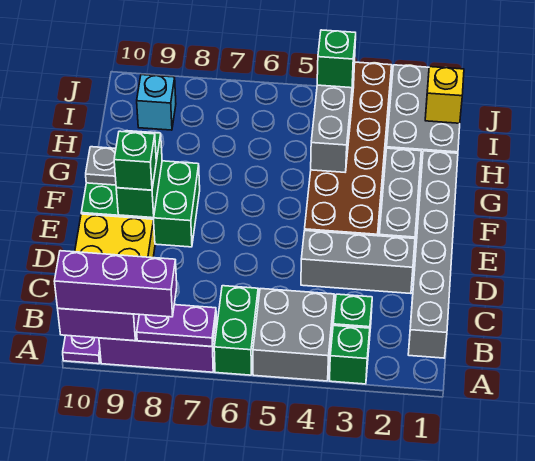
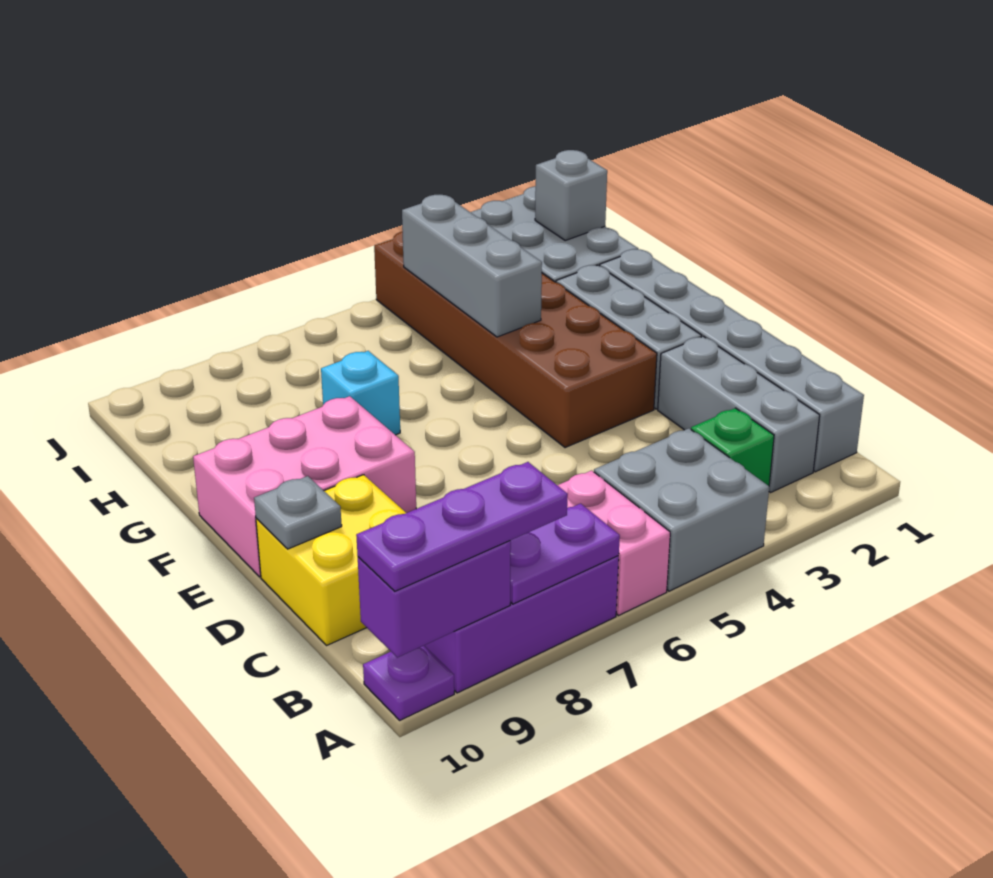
green 1x1 brick [330,325,370,384] -> none
green 1x2 brick [214,286,258,375] -> pink 1x2 brick [557,470,670,615]
purple 1x3 brick [54,251,177,317] -> purple 1x3 plate [356,462,568,591]
grey 1x3 brick [301,230,415,294] -> grey 1x3 brick turned to [658,336,820,492]
green 2x3 brick [81,161,200,247] -> pink 2x3 brick [193,396,416,577]
green 1x2 brick [116,131,162,218] -> none
green 1x1 brick [114,131,156,190] -> none
grey 1x1 plate [86,147,116,185] -> grey 1x1 plate moved to [254,476,342,549]
yellow 1x1 brick [425,67,464,123] -> grey 1x1 brick [535,150,607,240]
green 1x1 brick [317,30,356,88] -> none
cyan 1x1 brick [137,75,176,130] -> cyan 1x1 brick moved to [321,351,400,435]

